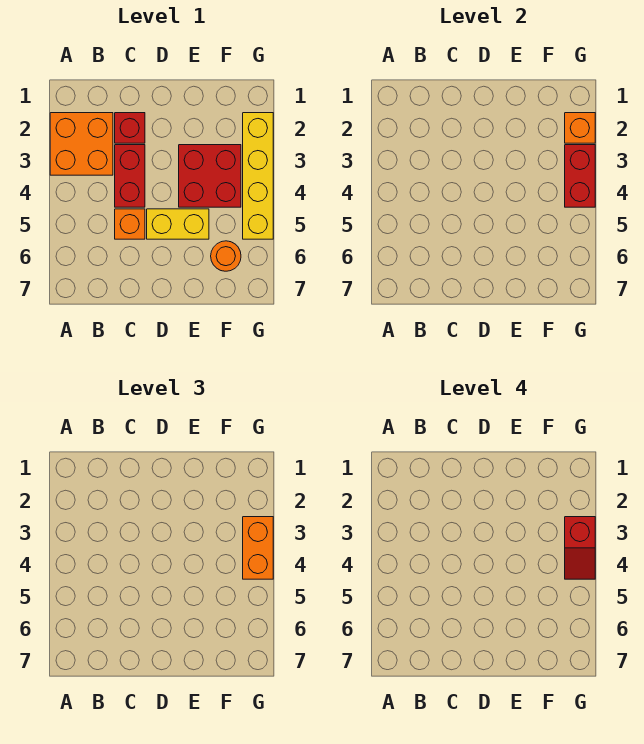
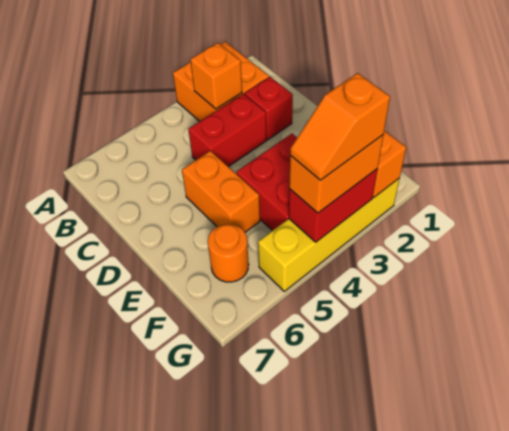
orange 1x1 brick [115,209,145,239] -> orange 1x1 brick moved to [190,43,242,109]
yellow 1x2 brick [147,209,209,239] -> orange 1x2 brick [182,151,260,232]
red 1x2 slope [565,517,595,579] -> orange 1x2 slope [290,73,390,180]

